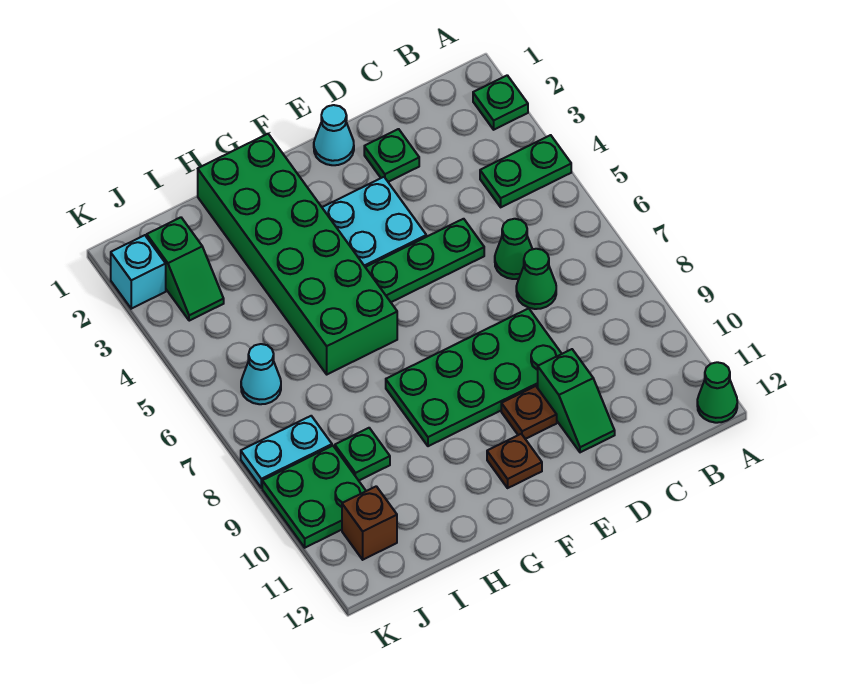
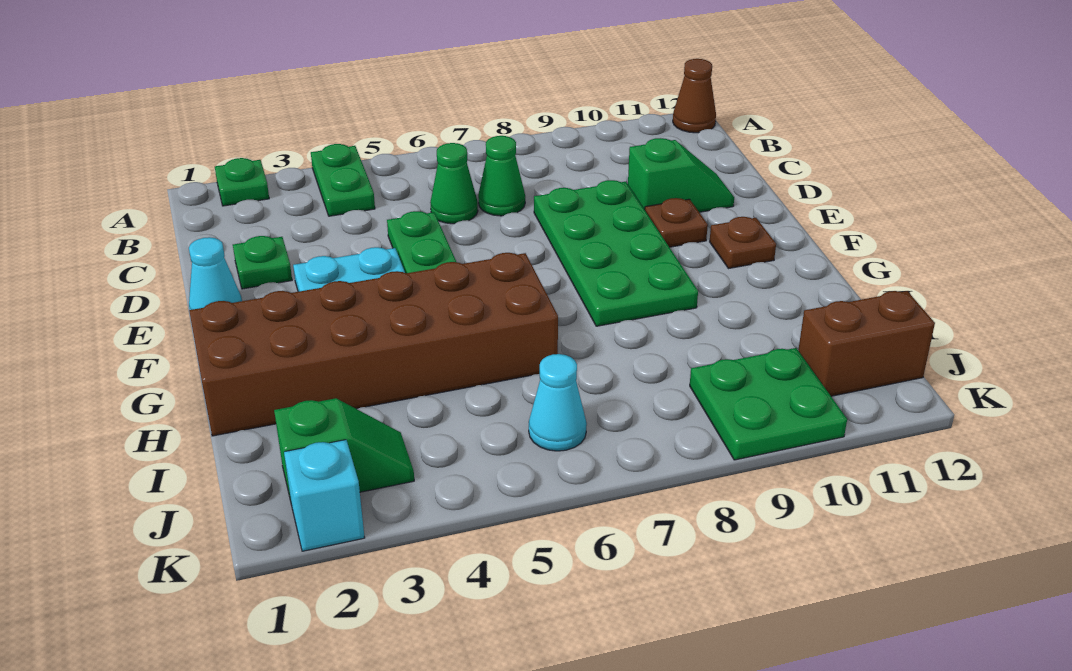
green 1x1 cone [697,362,737,423] -> brown 1x1 cone [673,59,716,133]
green 2x6 brick [198,134,397,374] -> brown 2x6 brick [189,253,558,436]
green 1x1 plate [335,428,390,481] -> none
cyan 1x2 plate [241,416,332,488] -> none
brown 1x1 brick [342,486,397,560] -> brown 1x2 brick [798,291,935,396]

